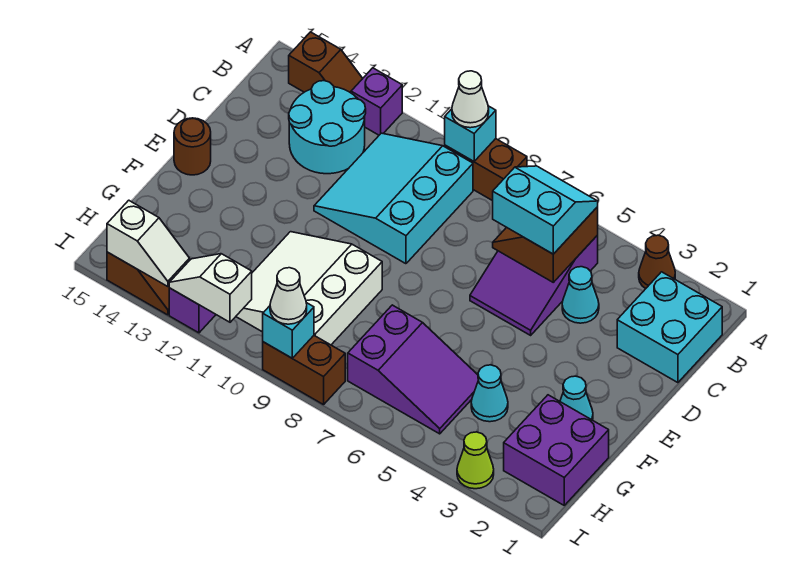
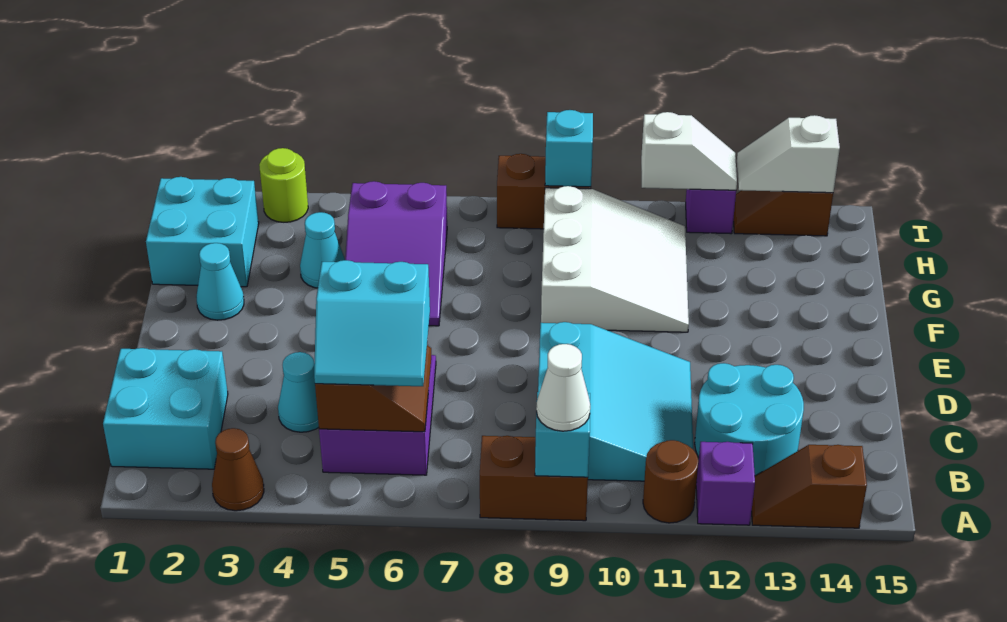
brown 1x1 round brick [174,118,211,175] -> brown 1x1 round brick moved to [643,440,698,523]
purple 2x2 brick [504,395,609,505] -> cyan 2x2 brick [146,177,259,287]
purple 2x3 slope [348,305,478,434] -> purple 2x3 slope turned to [345,181,447,326]
lime 1x1 cone [457,432,494,489] -> lime 1x1 round brick [259,148,308,223]
white 1x1 cone [270,268,307,324] -> none

